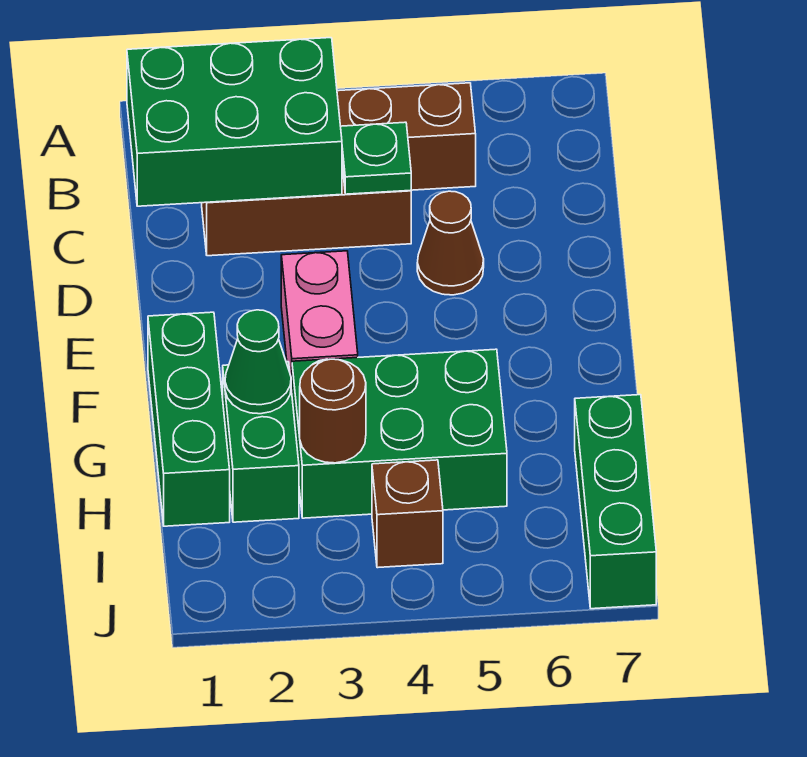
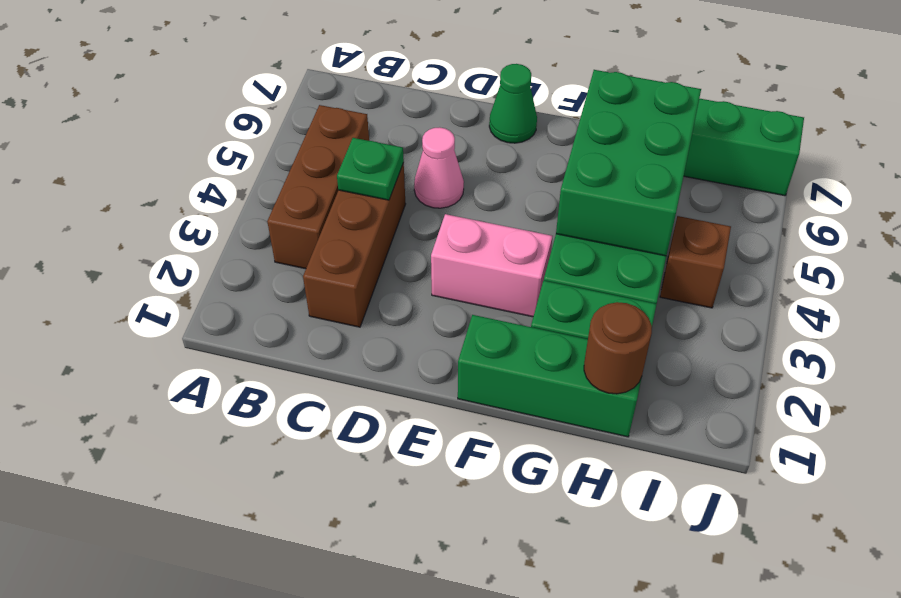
green 2x3 brick [127,38,342,206] -> green 2x3 brick moved to [556,70,701,256]
brown 1x1 cone [417,191,484,295] -> pink 1x1 cone [414,127,464,208]
green 1x1 cone [225,310,291,414] -> green 1x1 cone moved to [489,64,537,143]
brown 1x1 round brick [300,359,366,463] -> brown 1x1 round brick moved to [584,302,652,394]

